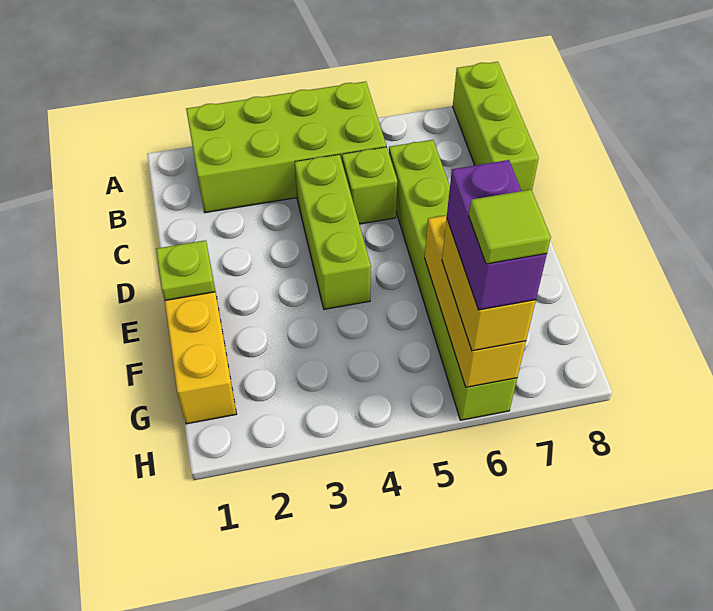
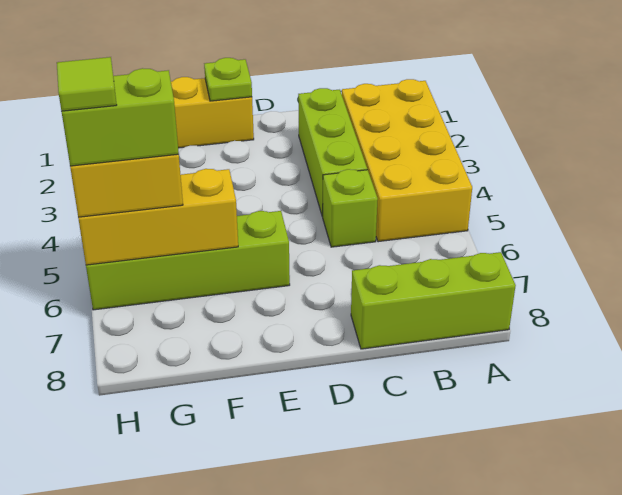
lime 2x4 brick [186,82,386,213] -> yellow 2x4 brick [342,79,472,242]
lime 1x3 brick [295,154,371,309] -> lime 1x3 brick turned to [298,88,367,217]
lime 1x6 brick [389,140,517,420] -> lime 1x4 brick [86,211,290,310]
purple 1x2 brick [447,160,547,310] -> lime 1x2 brick [62,68,179,166]

